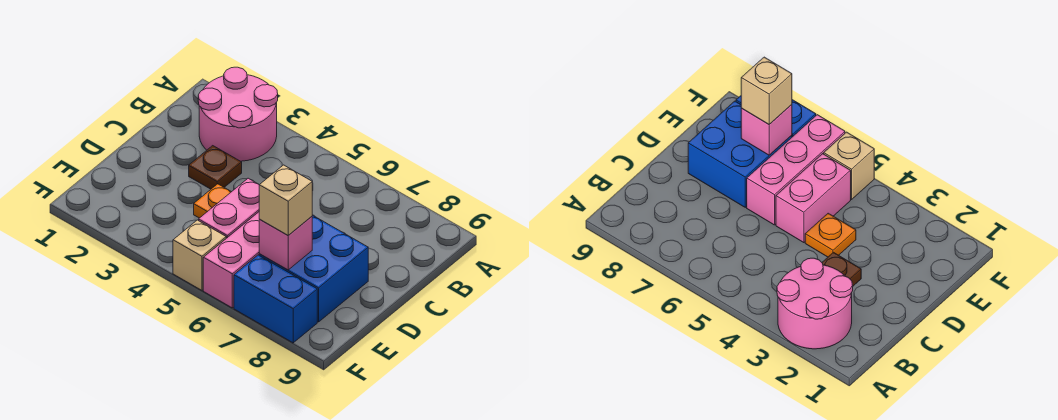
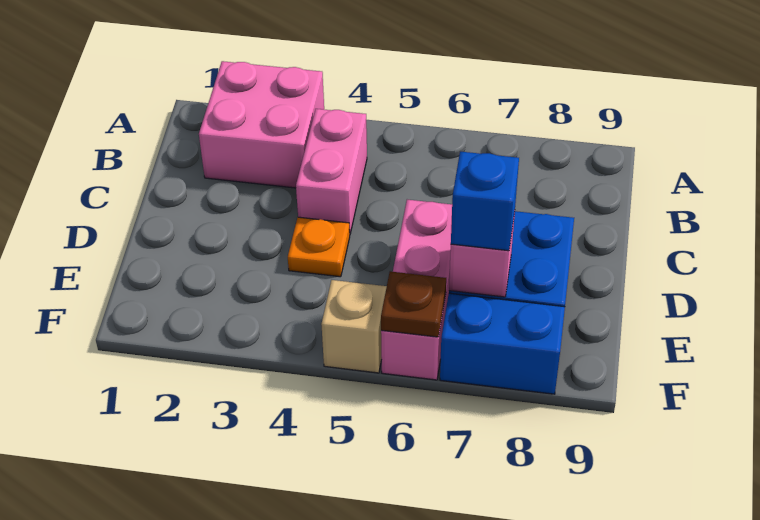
pink 2x2 round brick [198,67,278,161] -> pink 2x2 brick [199,61,324,188]
brown 1x1 plate [189,146,242,189] -> brown 1x1 plate moved to [381,271,446,337]
pink 1x2 brick [199,178,259,238] -> pink 1x2 brick moved to [296,109,367,234]
tan 1x1 brick [259,165,312,235] -> blue 1x1 brick [451,152,519,251]

